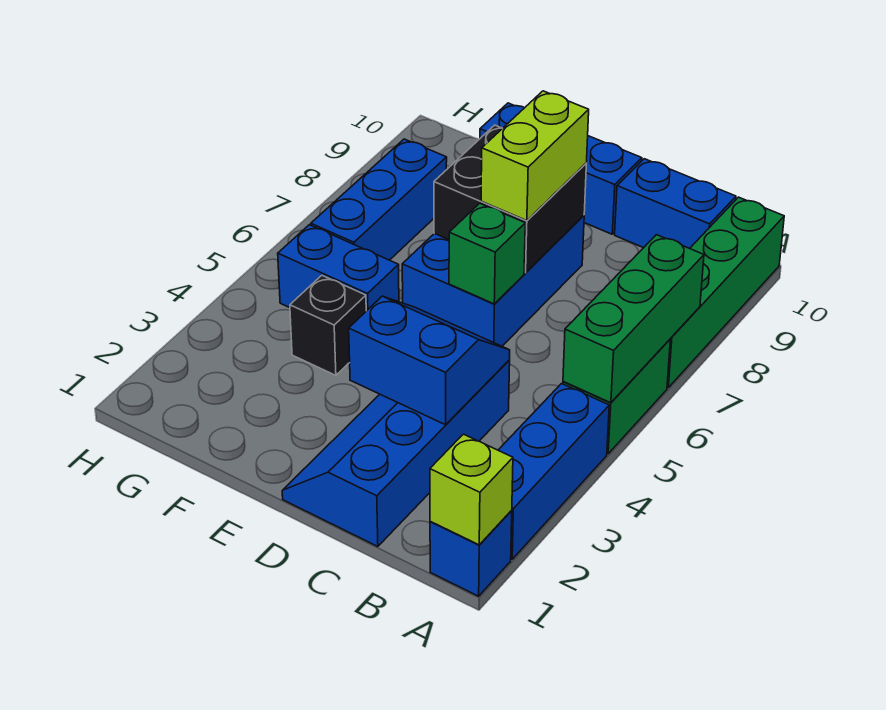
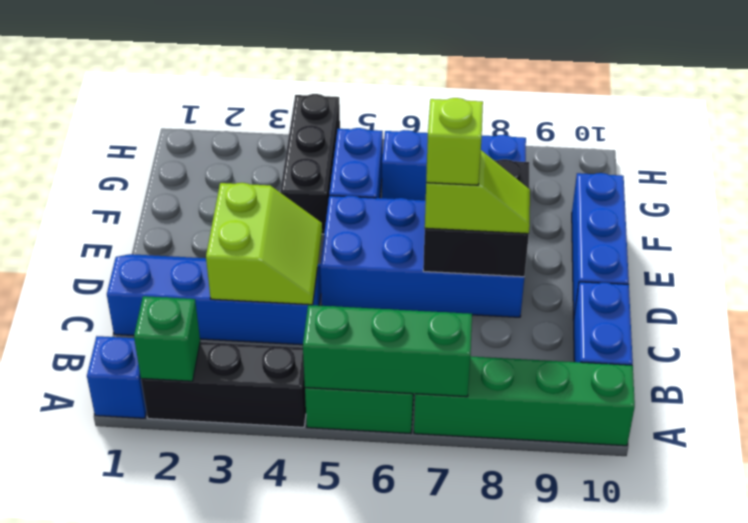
lime 1x1 brick [430,434,513,545] -> lime 1x1 brick moved to [426,98,483,185]
blue 1x3 brick [498,384,609,559] -> black 1x3 brick [141,342,306,427]
blue 2x2 slope [349,296,510,425] -> lime 2x2 slope [206,183,322,305]
blue 2x3 brick [402,215,584,346] -> blue 2x4 brick [320,196,524,317]
green 1x1 brick [449,203,525,304] -> green 1x1 brick moved to [134,296,200,381]
lime 1x2 brick [481,91,589,221] -> lime 1x2 slope [425,150,530,234]
black 1x1 brick [290,276,366,375] -> black 1x3 brick [280,94,340,234]

